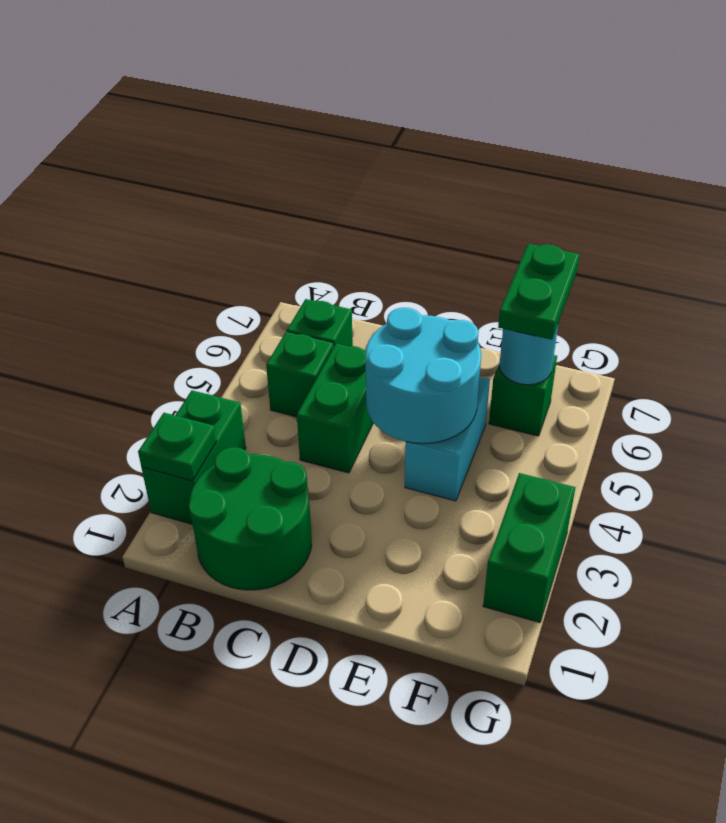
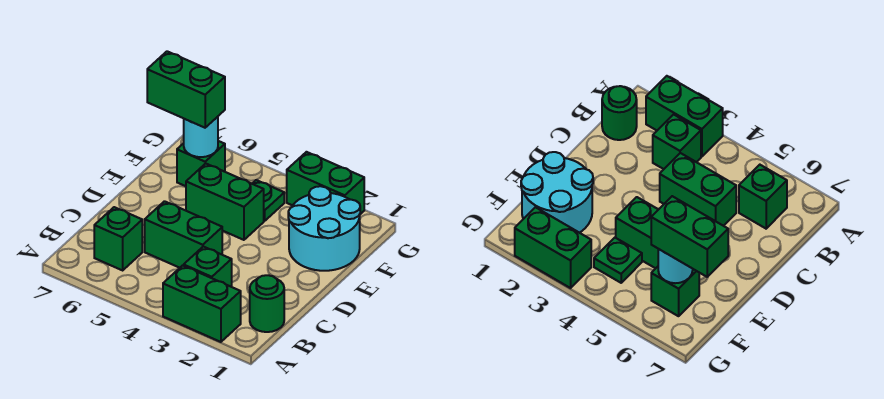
green 1x1 plate [138,413,217,481] -> green 1x1 plate moved to [252,180,284,221]
green 2x2 round brick [188,447,312,590] -> green 1x1 round brick [250,275,284,332]
green 1x1 brick [266,332,334,417] -> green 1x1 brick moved to [184,247,232,287]
cyan 2x2 round brick [366,308,481,444] -> cyan 2x2 round brick moved to [288,186,360,271]
cyan 1x2 brick [405,377,490,501] -> green 1x2 brick [186,163,264,240]
green 1x2 plate [498,244,580,340] -> green 1x2 brick [147,51,225,128]

